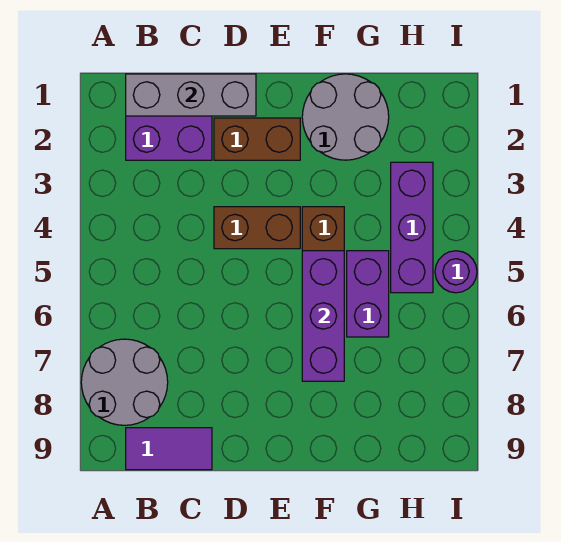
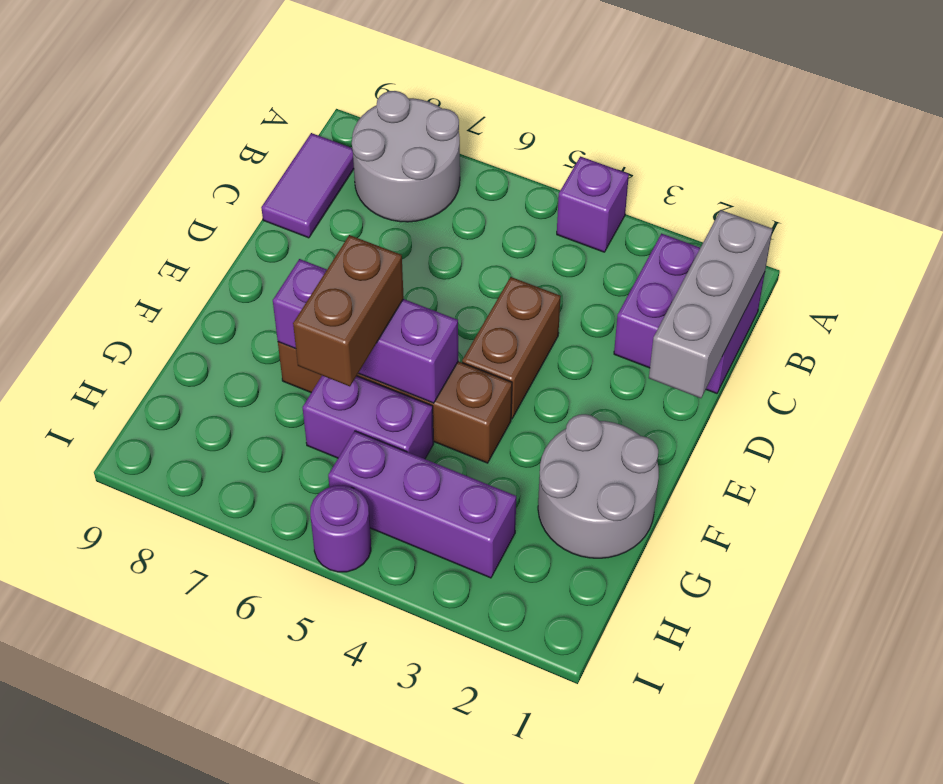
none -> purple 1x1 brick [557,156,629,252]
brown 1x2 brick [214,118,300,160] -> brown 1x2 brick moved to [293,235,404,386]

